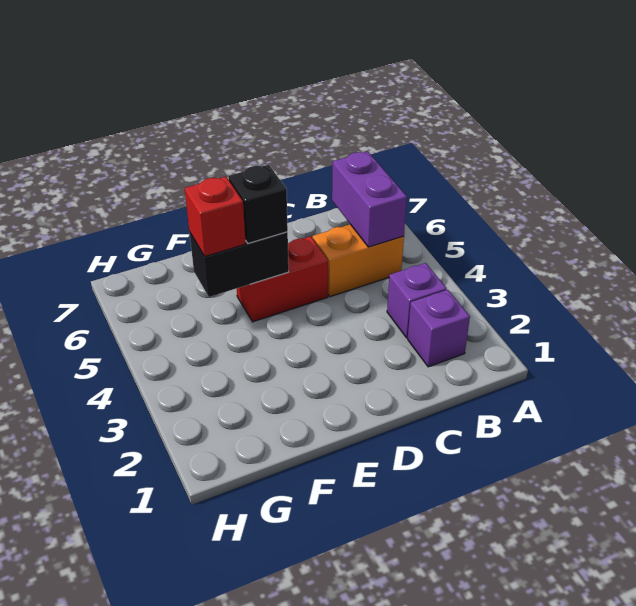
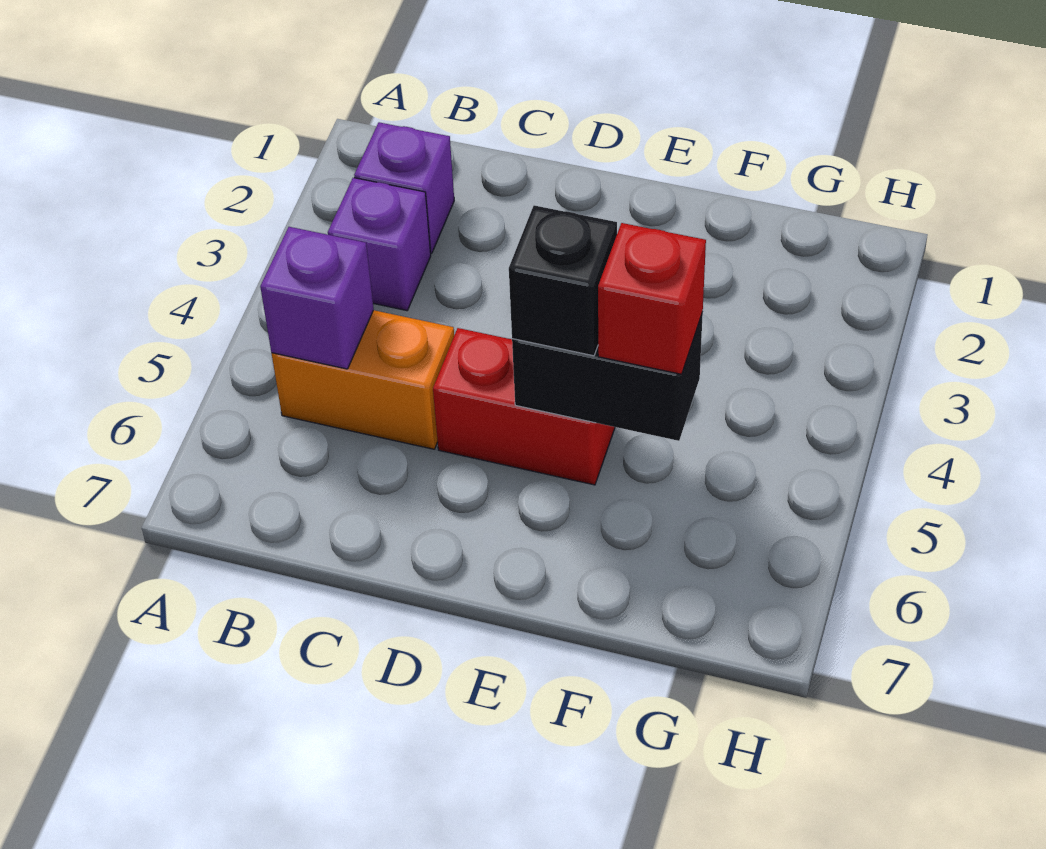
purple 1x2 brick [332,151,407,247] -> purple 1x1 brick [260,227,374,369]

